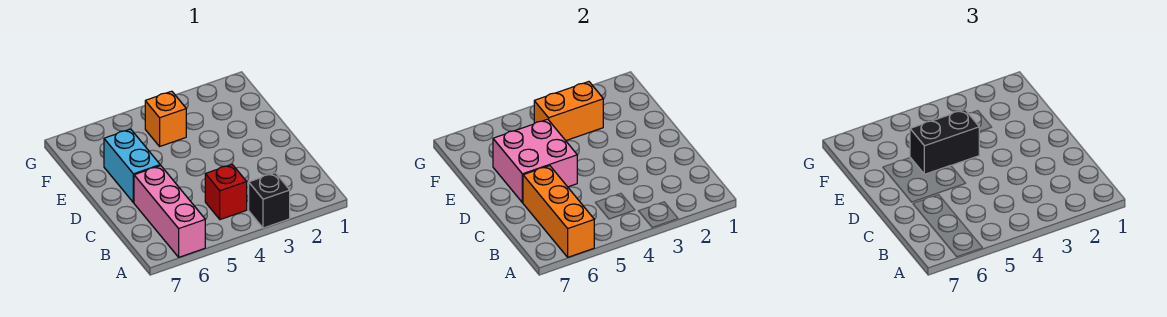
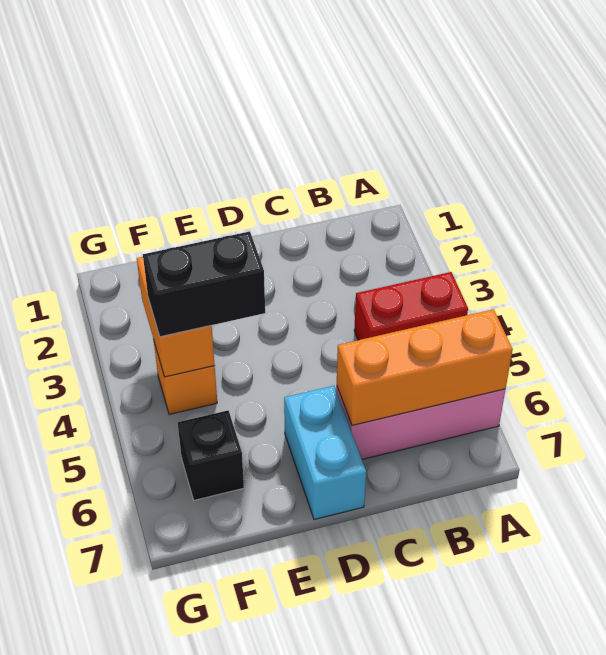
black 1x1 brick [249,173,290,228] -> black 1x1 brick moved to [178,411,244,500]
red 1x1 brick [205,164,247,220] -> red 1x2 brick [354,272,468,340]
pink 2x2 brick [493,119,577,203] -> none
cyan 1x2 brick [104,129,160,203] -> cyan 1x2 brick turned to [284,386,366,520]
black 1x2 brick [910,110,979,174] -> black 1x2 brick turned to [143,231,265,337]

